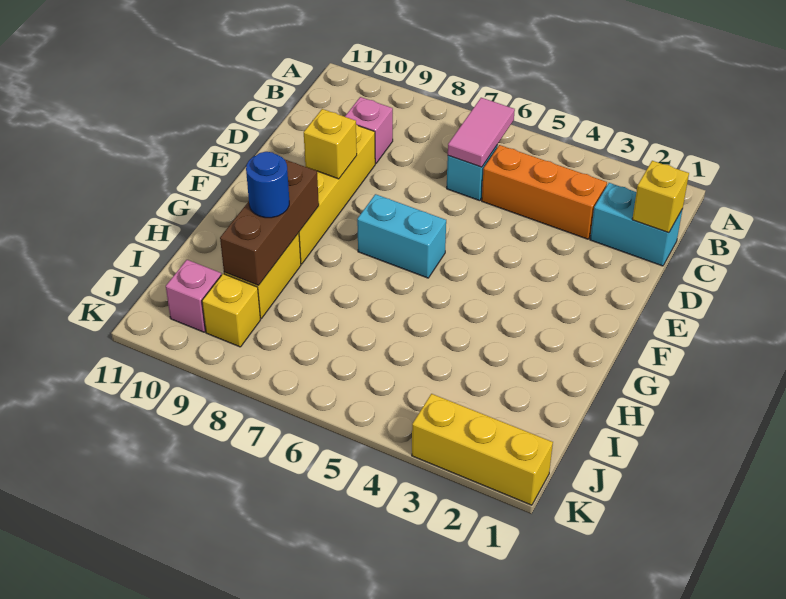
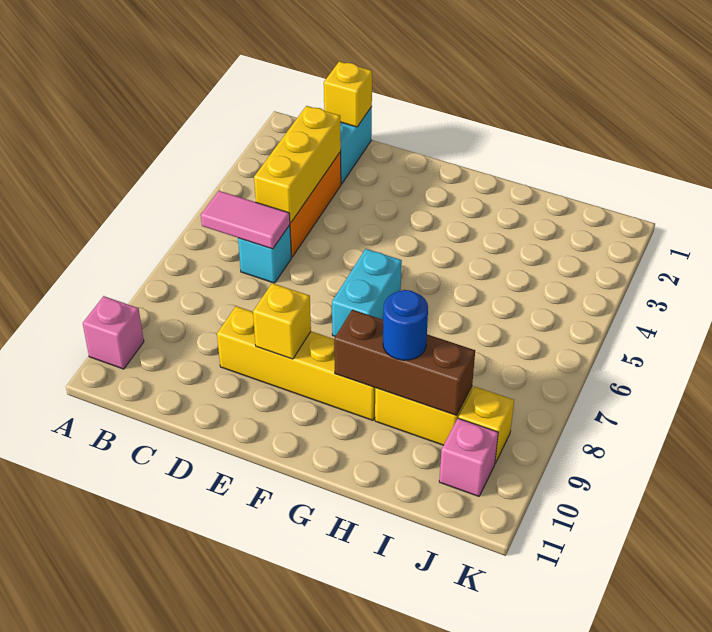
pink 1x1 brick [345,97,393,164] -> pink 1x1 brick moved to [83,296,144,369]
yellow 1x3 brick [412,394,553,505] -> yellow 1x3 brick moved to [254,106,341,223]

